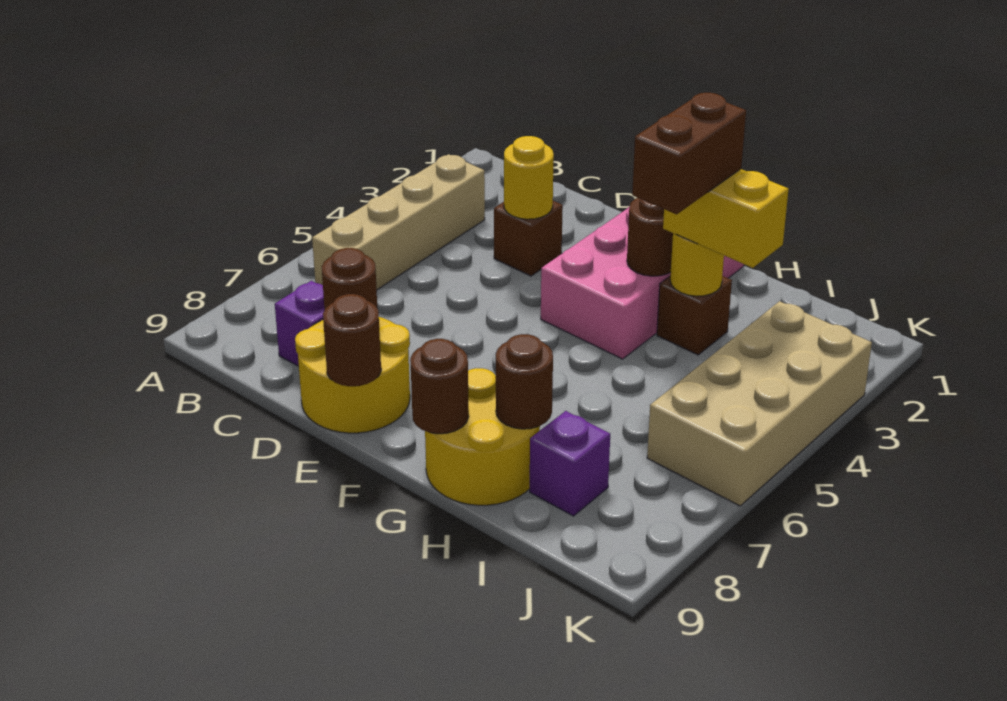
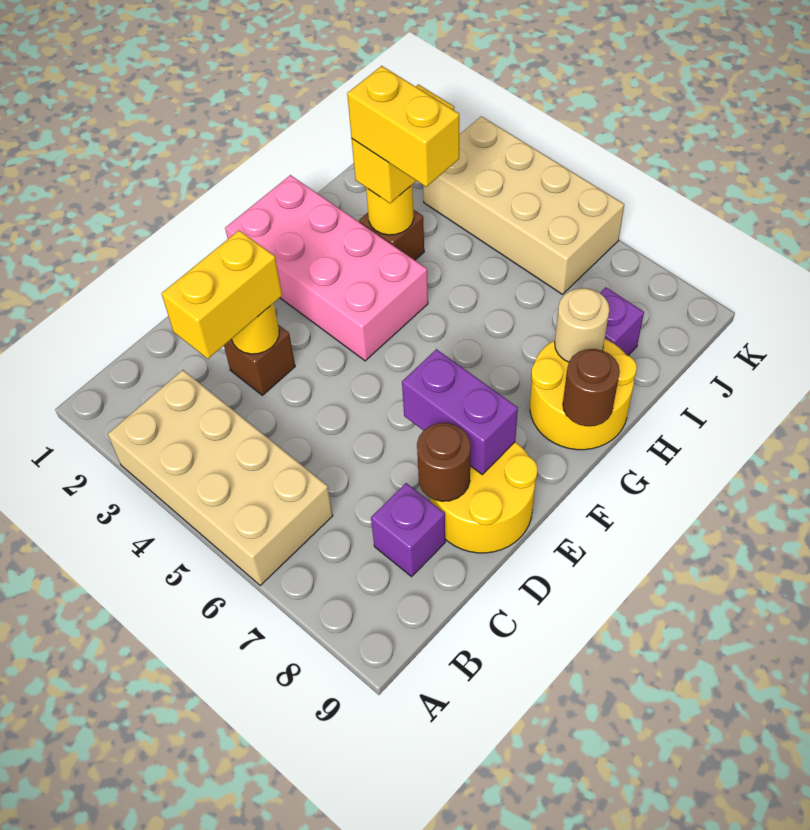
tan 1x4 brick [312,154,485,290] -> tan 2x4 brick [108,370,333,586]
none -> yellow 1x2 brick [162,230,282,359]
none -> purple 1x2 brick [402,349,518,474]
brown 1x1 round brick [323,294,381,386] -> none
brown 1x1 round brick [627,198,673,276] -> none
brown 1x2 brick [632,93,746,214] -> yellow 1x2 brick [347,66,459,187]
brown 1x1 round brick [496,334,553,429] -> tan 1x1 round brick [555,288,609,362]

